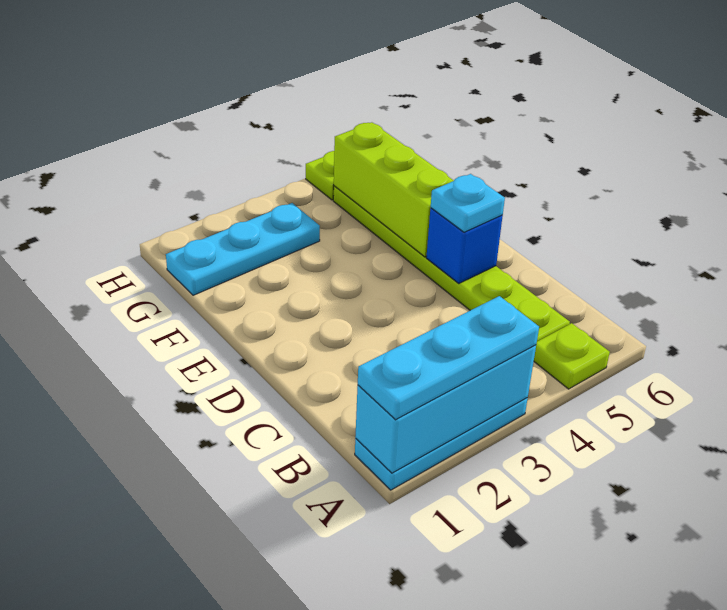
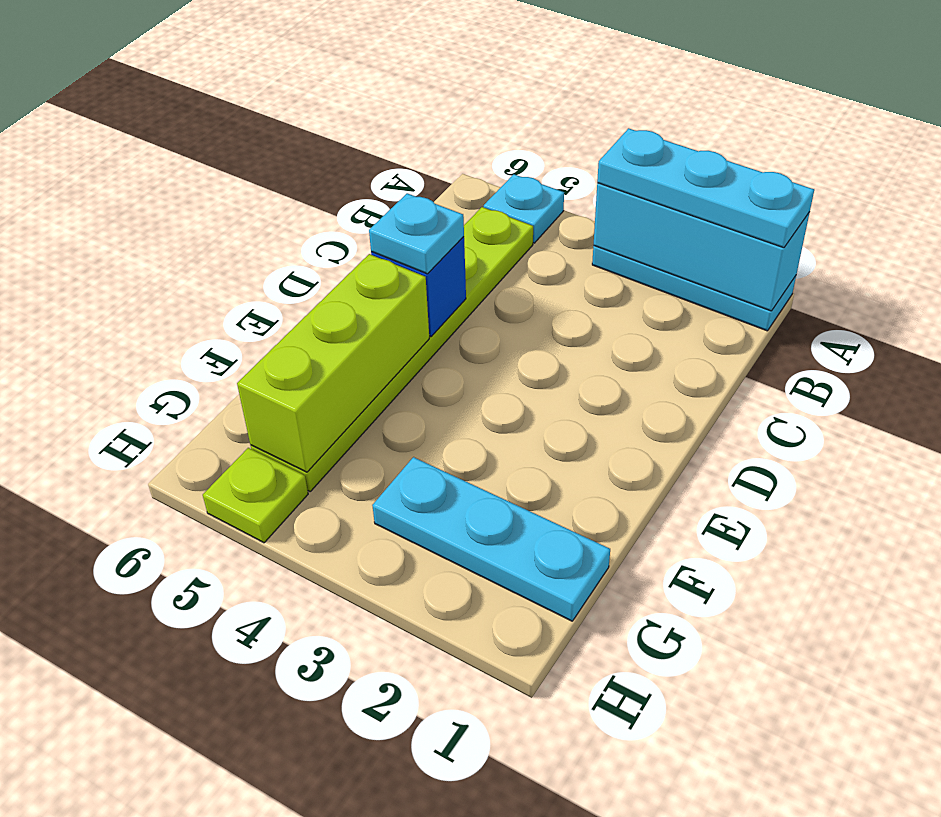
lime 1x1 plate [534,323,610,389] -> cyan 1x1 plate [484,174,564,243]

